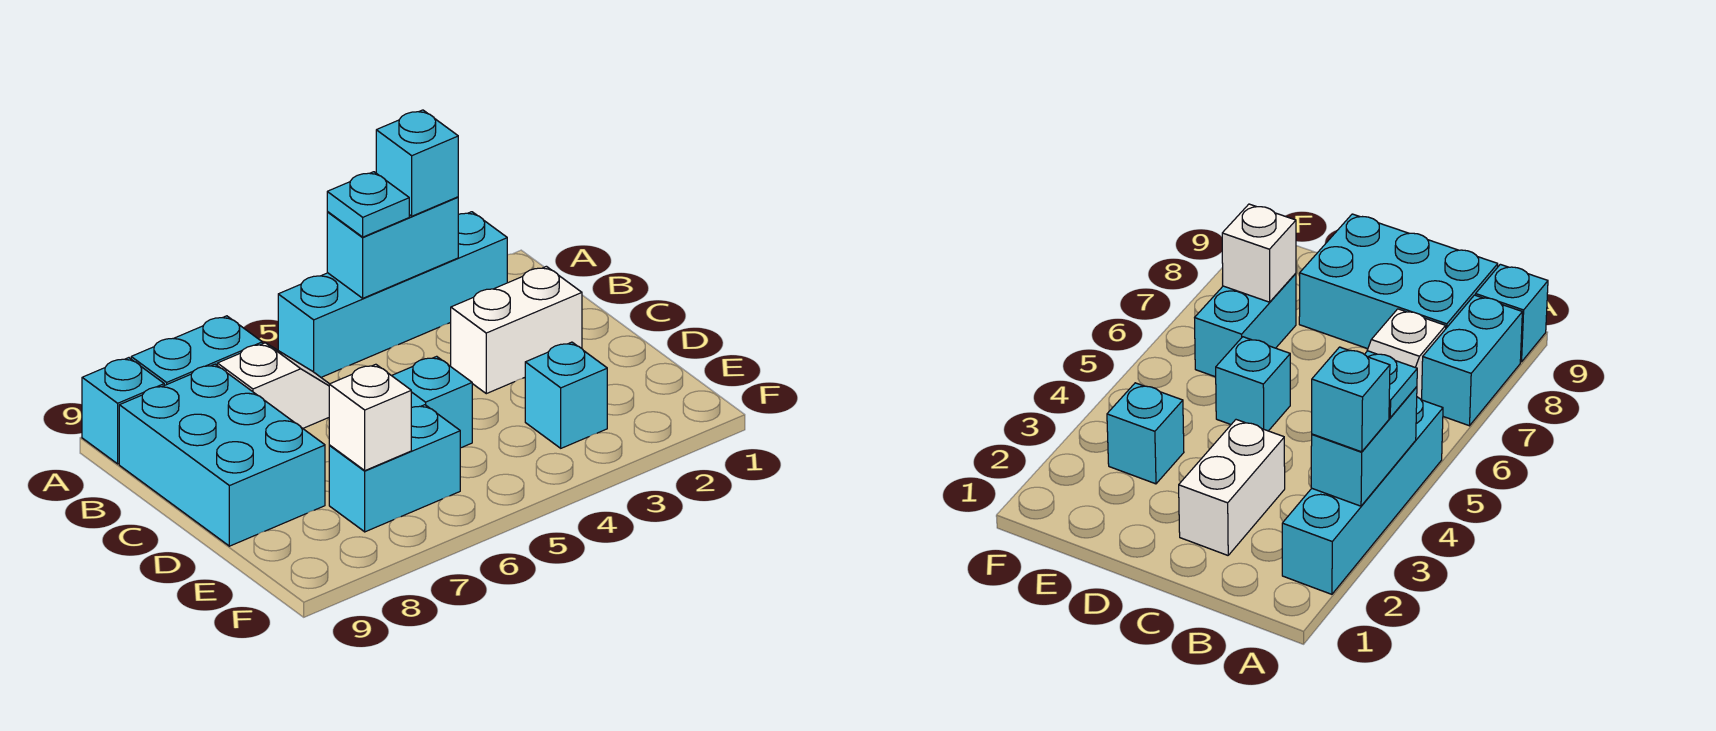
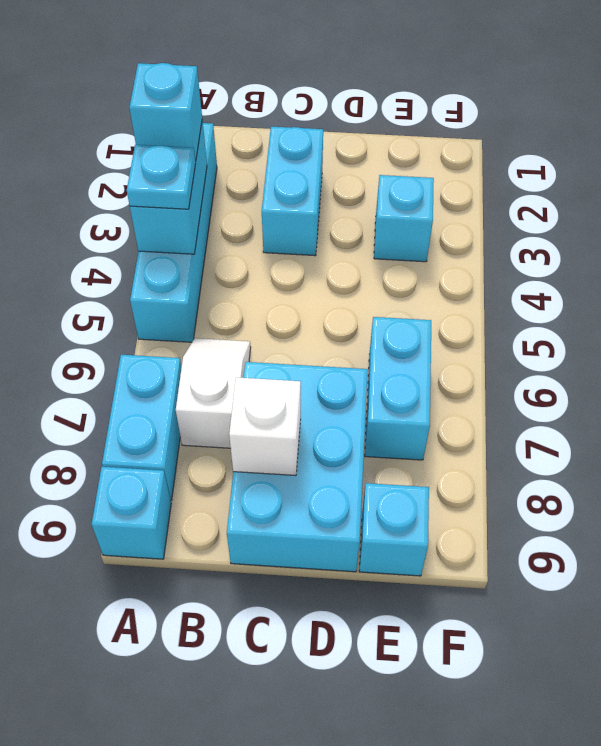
cyan 2x3 brick [119,364,325,546] -> cyan 2x3 brick turned to [227,362,368,572]
white 1x2 brick [451,266,582,394] -> cyan 1x2 brick [262,127,323,256]
cyan 1x1 brick [392,356,472,448] -> cyan 1x1 brick moved to [359,483,429,576]
white 1x1 brick [329,364,411,470] -> white 1x1 brick moved to [229,377,301,475]

